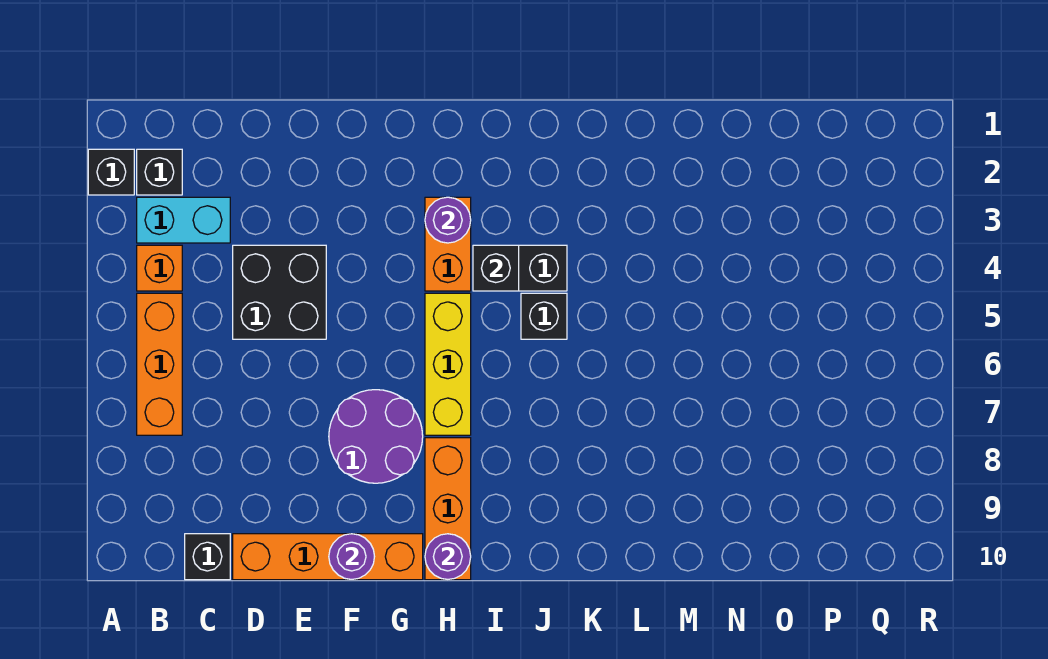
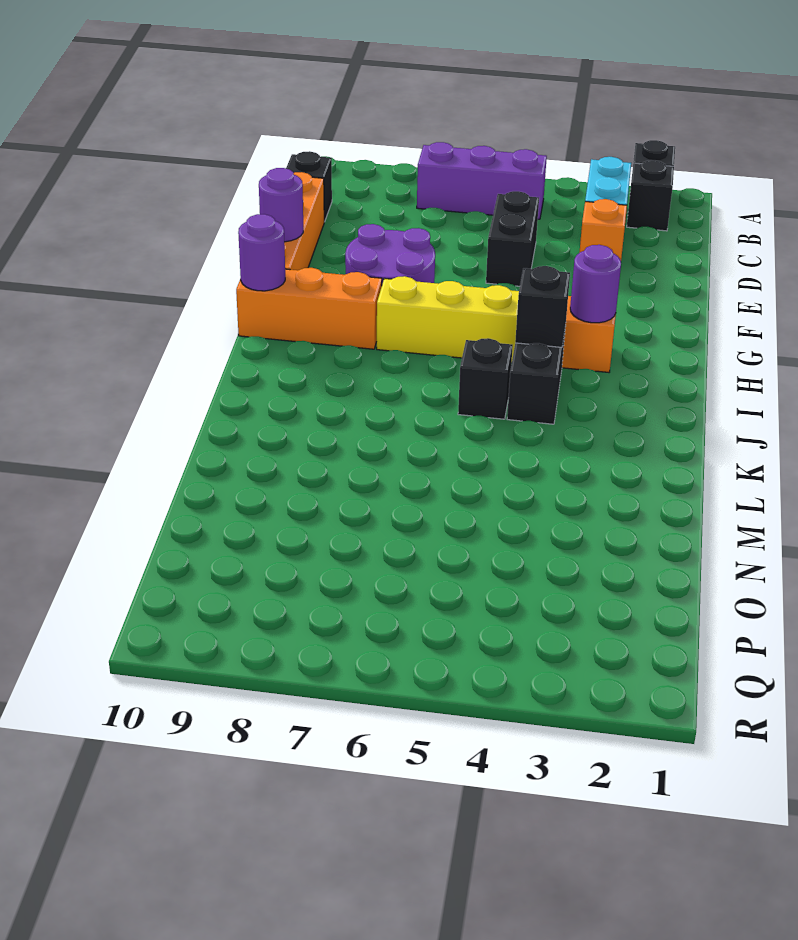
orange 1x1 brick [137,245,182,291] -> orange 1x1 brick moved to [579,199,627,260]
orange 1x3 brick [137,293,182,435] -> purple 1x3 brick [417,142,547,219]
black 2x2 brick [233,245,326,339] -> black 1x2 brick [486,191,539,286]

